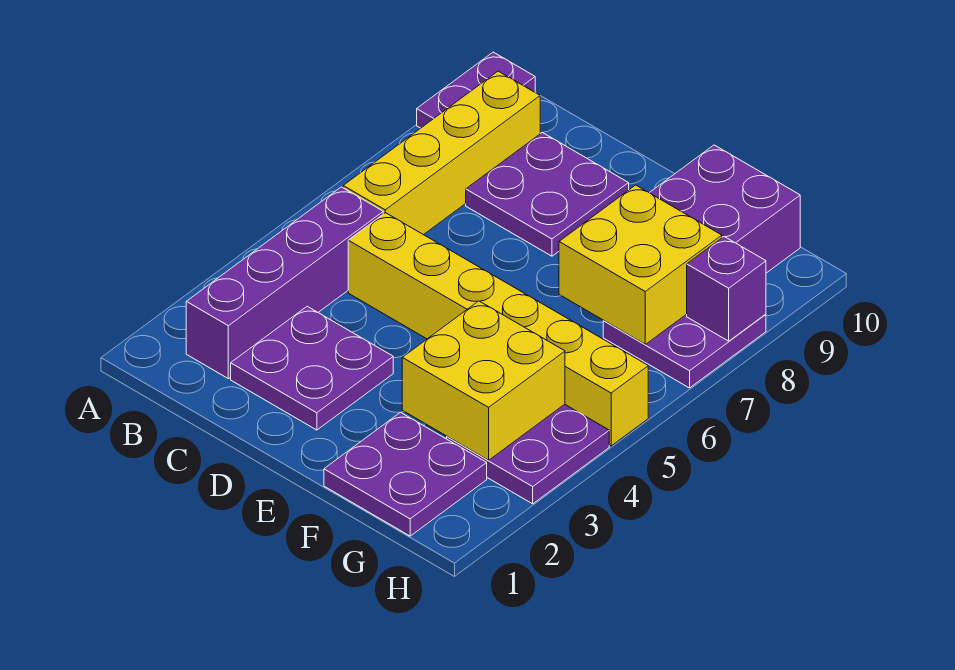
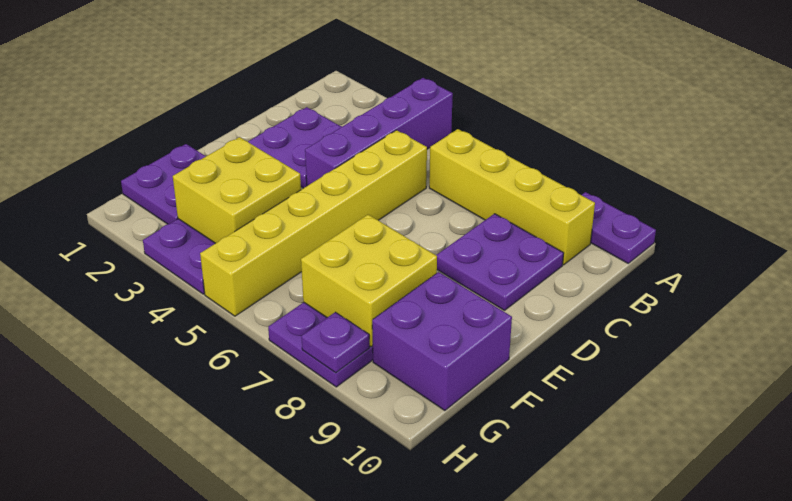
purple 1x4 brick [186,187,383,379] -> purple 1x4 brick turned to [305,78,453,186]
purple 1x1 brick [687,237,766,341] -> purple 1x1 plate [301,312,369,373]

